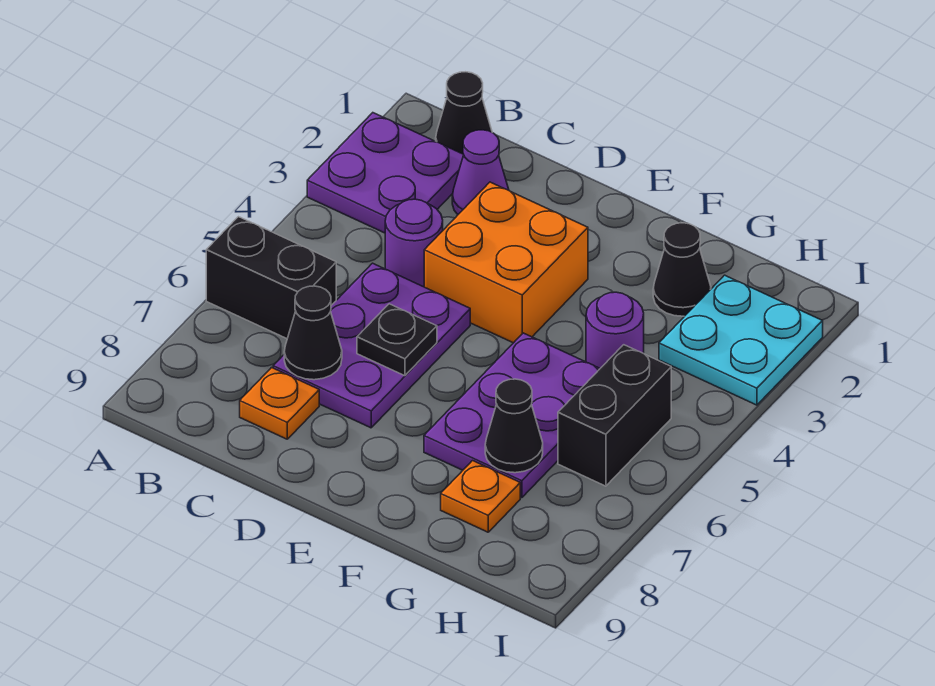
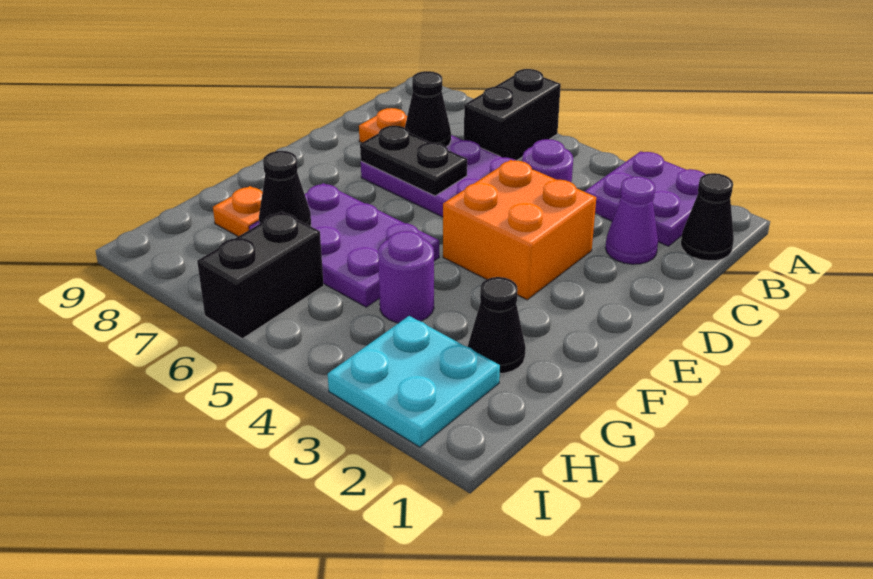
black 1x1 plate [357,304,437,376] -> black 1x2 plate [360,126,467,196]
black 1x2 brick [558,345,671,486] -> black 1x2 brick turned to [197,211,324,339]

